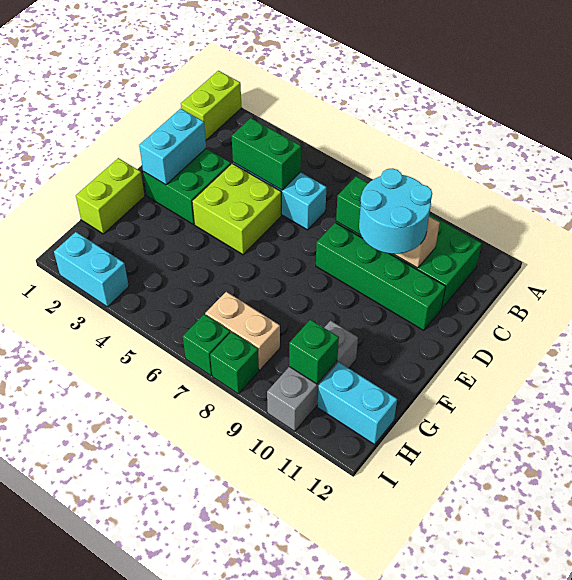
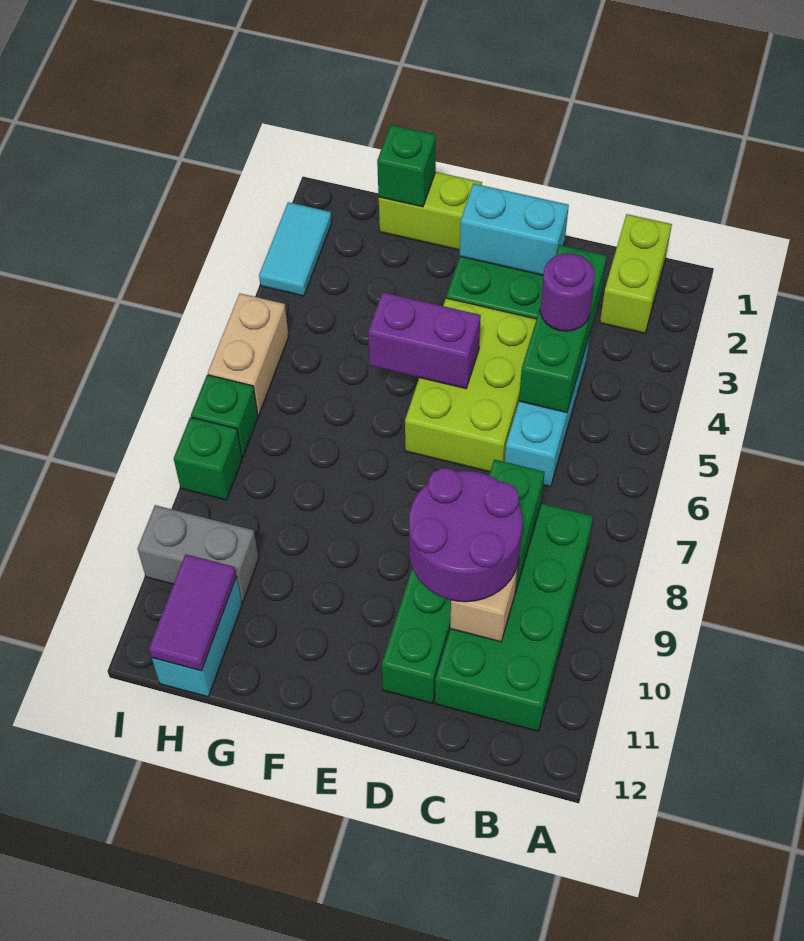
lime 1x2 brick [181,71,242,140] -> lime 1x2 brick turned to [600,214,672,333]
green 1x2 brick [232,118,301,190] -> green 1x3 brick [519,245,607,413]
none -> purple 1x1 round brick [540,253,595,331]
cyan 2x2 round brick [359,168,432,254] -> purple 2x2 round brick [409,468,522,602]
lime 2x2 brick [192,163,281,255] -> lime 2x3 brick [405,298,536,472]
none -> purple 1x2 brick [368,292,481,389]
grey 1x3 brick [267,321,358,431] -> grey 1x2 brick [138,505,259,602]
tan 1x2 brick [205,292,280,370] -> tan 1x2 brick moved to [208,293,289,415]
green 1x1 brick [289,320,339,384] -> green 1x1 brick moved to [377,125,436,207]
none -> purple 1x2 tile [149,554,237,671]
cyan 1x2 brick [54,232,129,307] -> cyan 1x2 tile [259,202,332,296]

